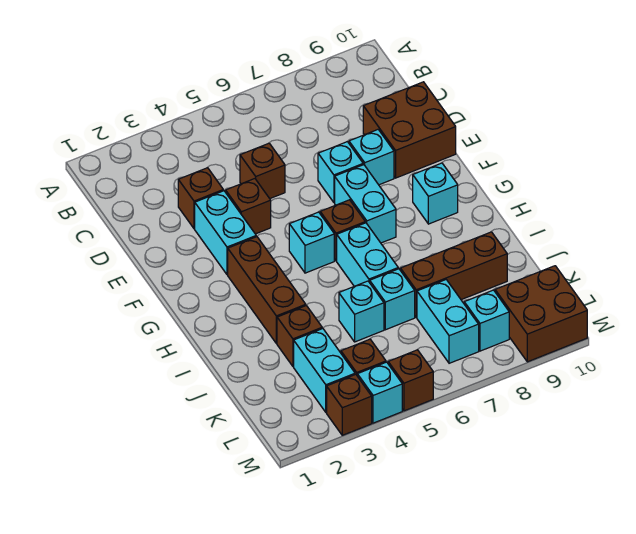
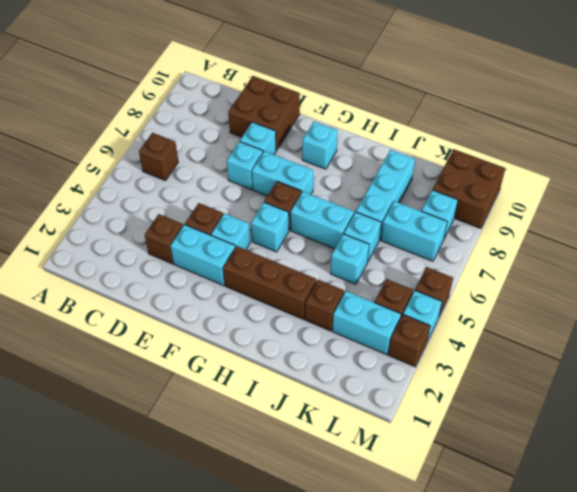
brown 1x1 brick [240,143,285,199] -> brown 1x1 brick moved to [139,133,178,180]
none -> cyan 1x1 brick [211,213,250,250]
brown 1x3 brick [401,232,507,317] -> cyan 1x3 brick [356,150,415,240]

